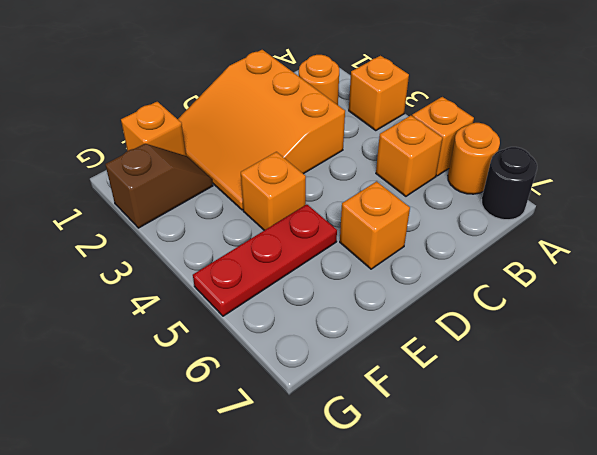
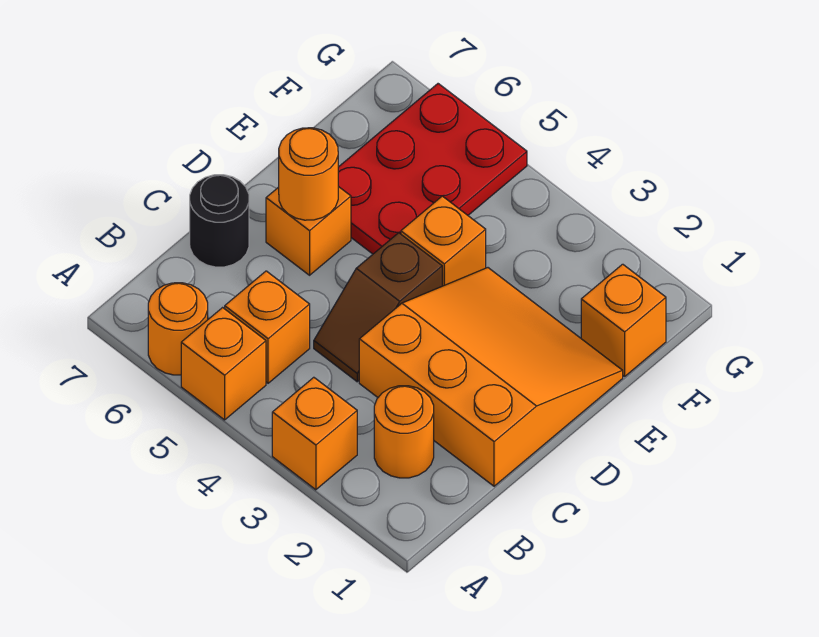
black 1x1 round brick [482,147,537,220] -> black 1x1 round brick moved to [190,175,249,267]
none -> orange 1x1 round brick [279,128,338,220]
red 1x3 plate [193,204,337,316] -> red 2x3 plate [338,84,527,254]
brown 1x2 slope [105,144,213,228] -> brown 1x2 slope moved to [314,233,442,382]

